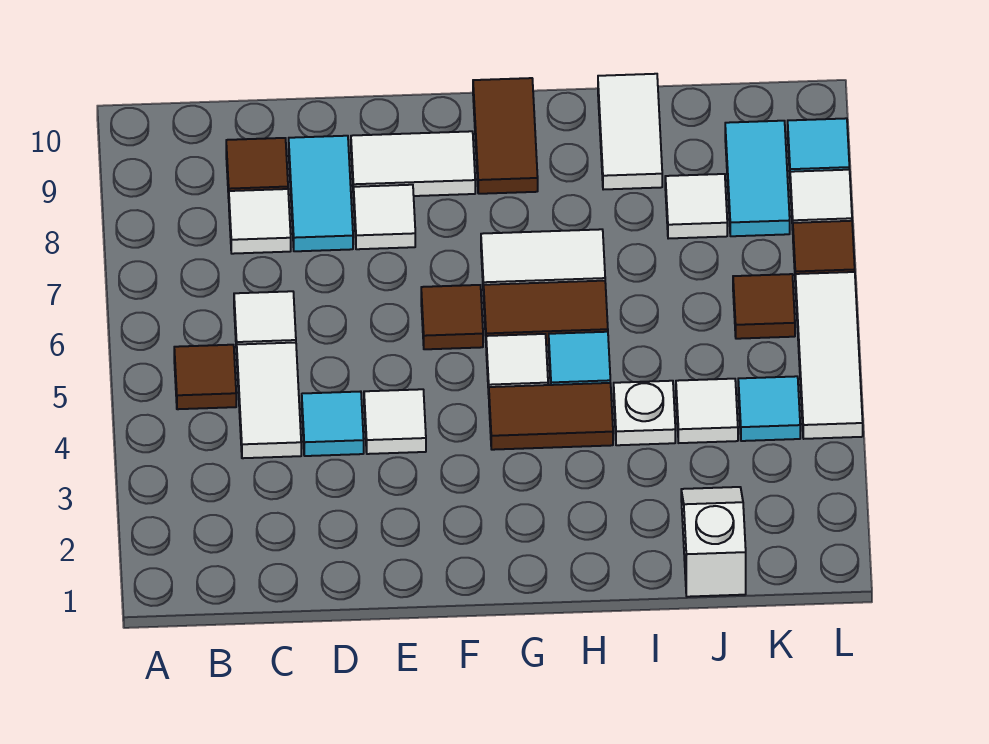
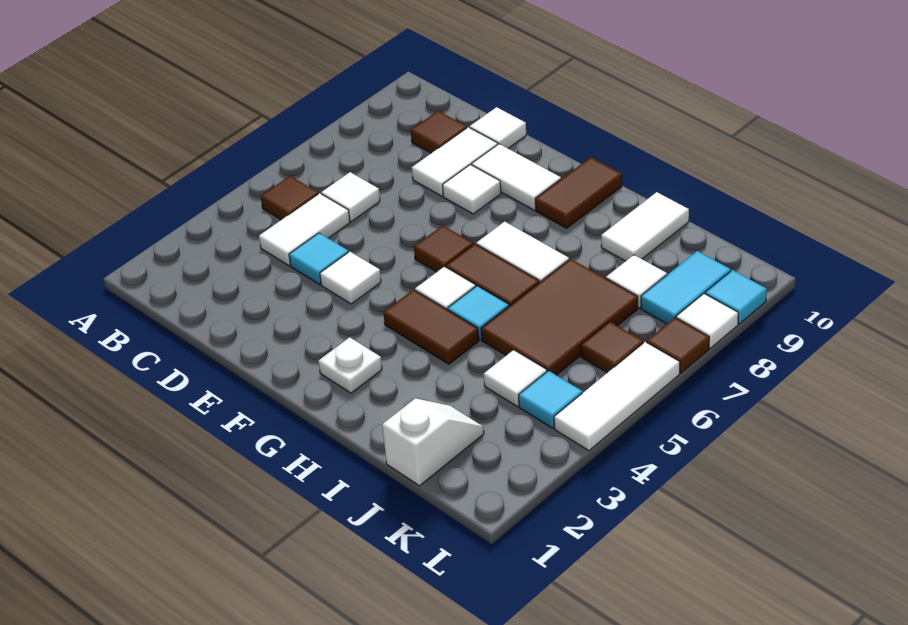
white 1x1 tile [229,189,291,254] -> white 1x1 tile moved to [470,107,526,148]
cyan 1x2 tile [289,136,353,251] -> white 1x2 tile [412,127,498,196]
white 1x1 plate [614,381,675,445] -> white 1x1 plate moved to [319,337,382,393]
none -> brown 2x3 tile [481,259,638,375]

